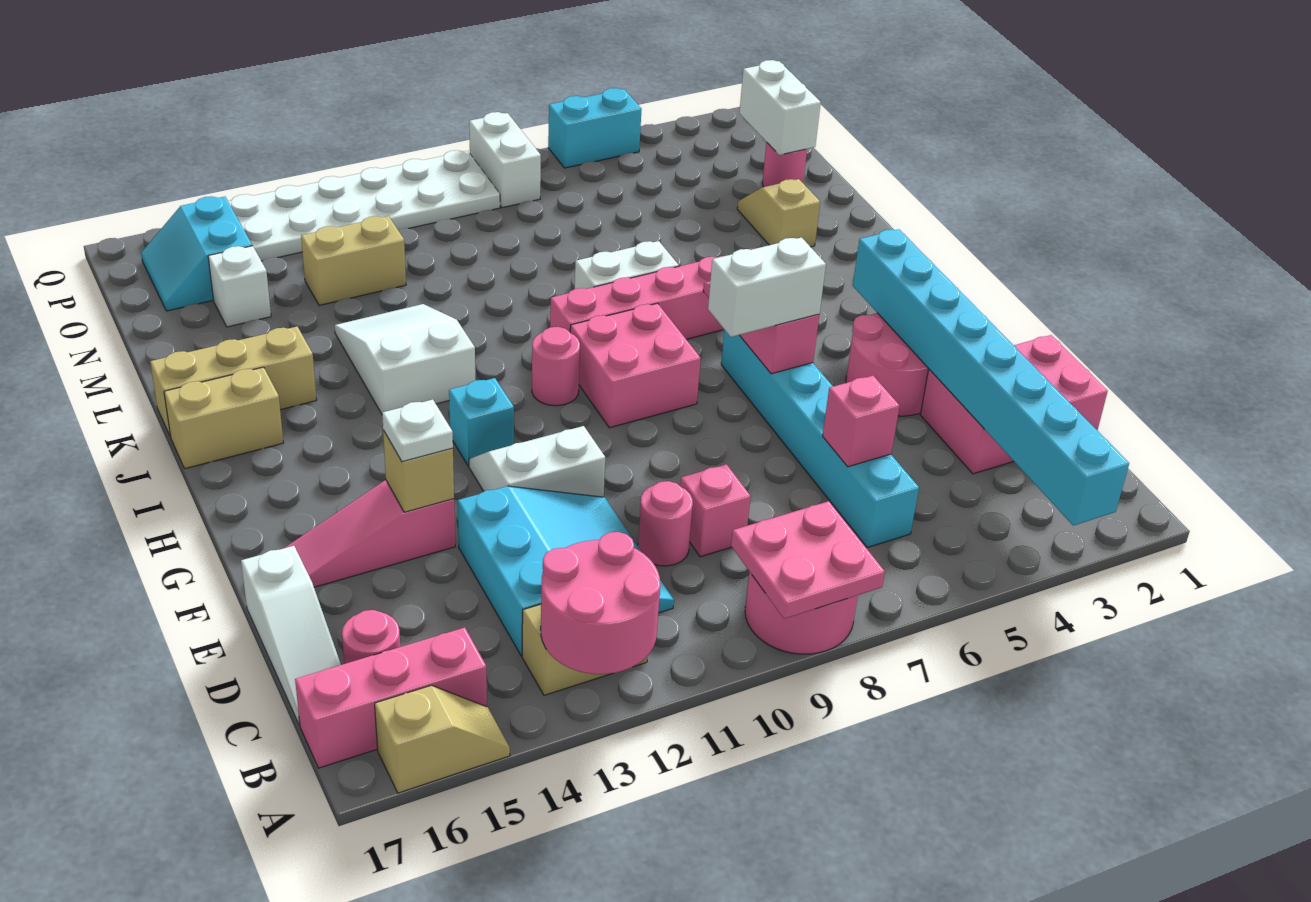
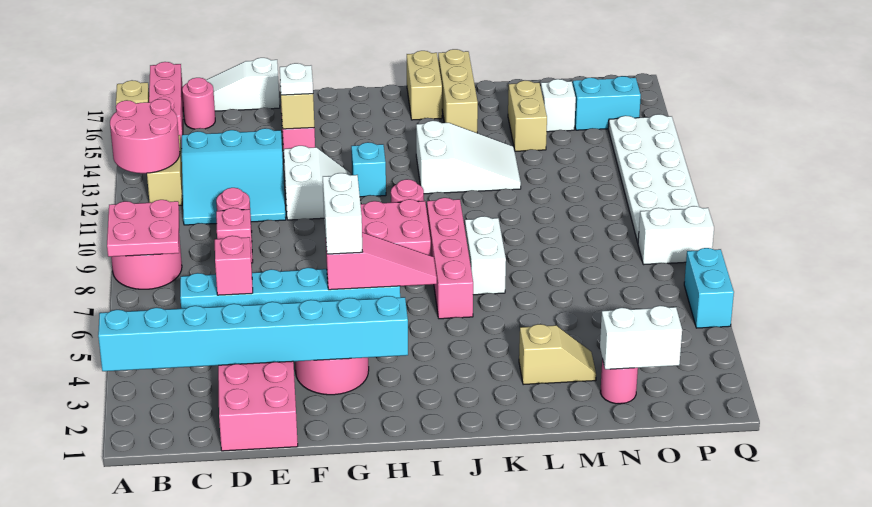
tan 1x2 brick [301,216,406,305] -> tan 1x2 brick moved to [508,80,547,151]

